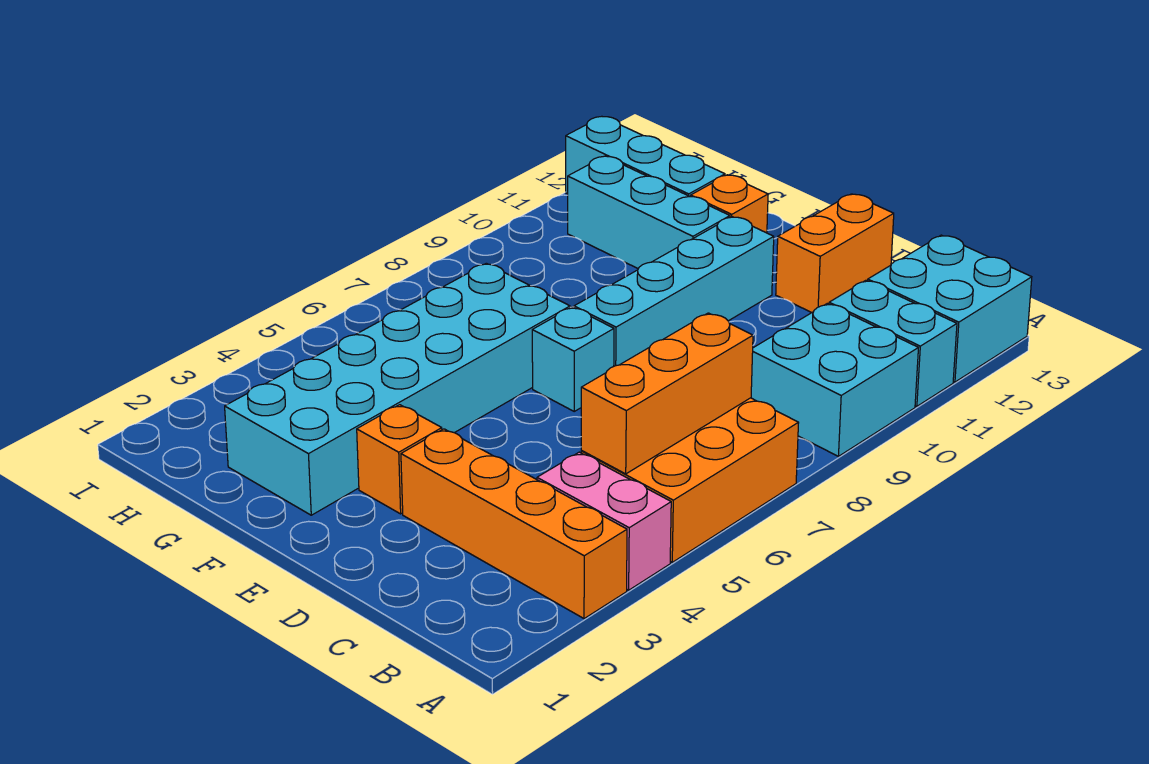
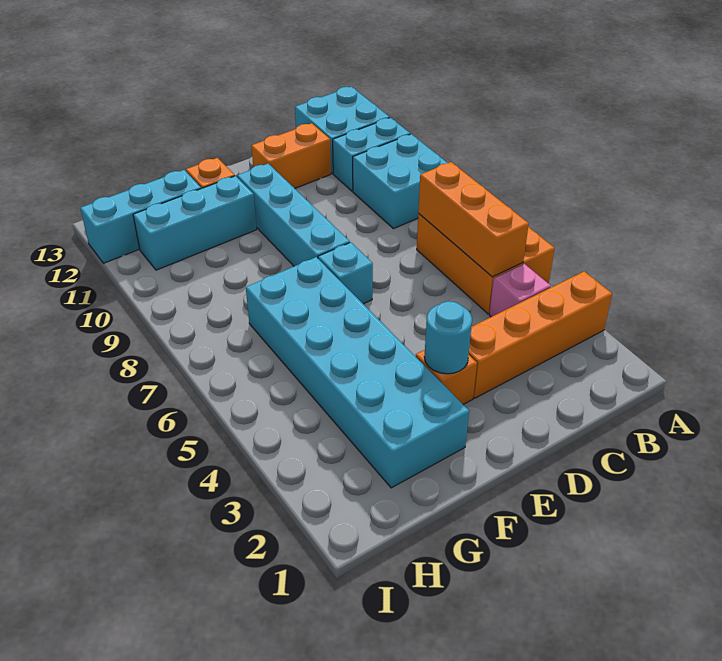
pink 1x2 brick [537,452,671,590] -> pink 1x1 brick [489,264,551,317]
orange 1x2 brick [776,194,894,313] -> orange 1x2 brick turned to [251,123,331,188]
none -> cyan 1x1 round brick [424,301,472,374]

